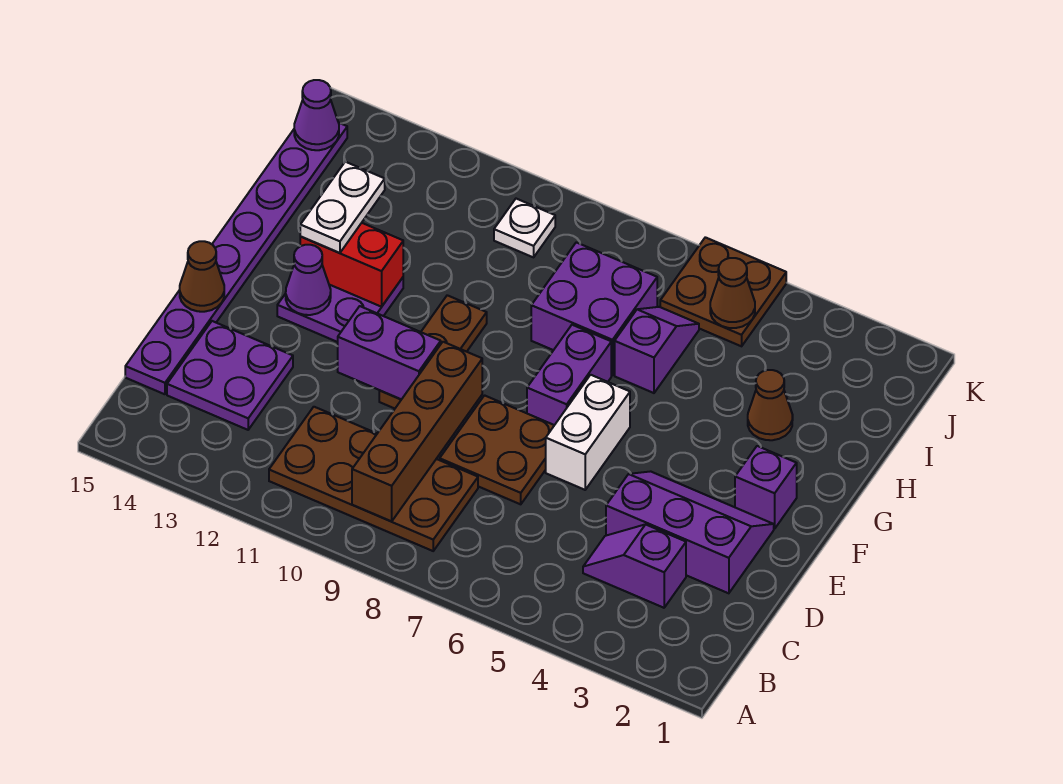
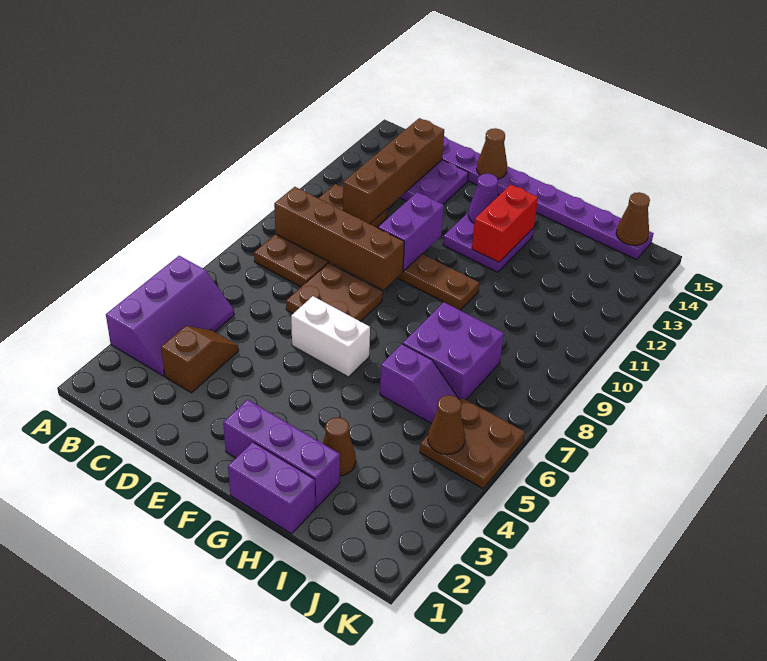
purple 1x2 slope [583,524,686,608] -> brown 1x2 slope [161,326,239,393]
none -> brown 1x4 brick [343,118,444,224]
purple 2x3 slope [606,471,774,593] -> purple 2x3 slope moved to [106,256,234,376]
purple 1x1 brick [735,446,797,529] -> purple 1x3 brick [223,400,340,507]
purple 1x2 brick [527,325,611,425] -> purple 1x2 brick moved to [228,442,315,534]
white 1x2 plate [300,162,385,253] -> none
white 1x1 plate [494,199,555,257] -> none
purple 1x1 cone [294,80,339,150] -> brown 1x1 cone [616,192,650,245]

